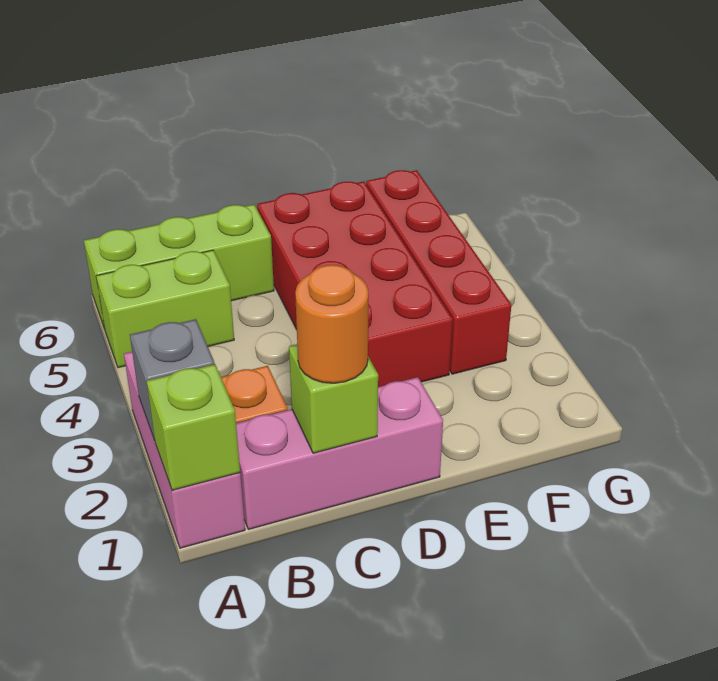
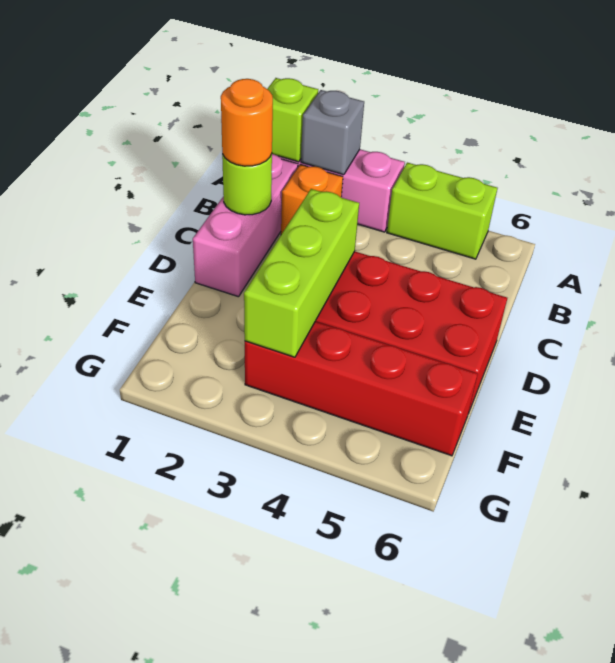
lime 1x2 brick [96,250,234,368] -> lime 1x2 brick turned to [387,163,497,259]
lime 1x3 brick [84,205,274,329] -> lime 1x3 brick moved to [244,189,359,357]
lime 1x1 brick [289,345,378,453] -> lime 1x1 round brick [222,154,272,215]

